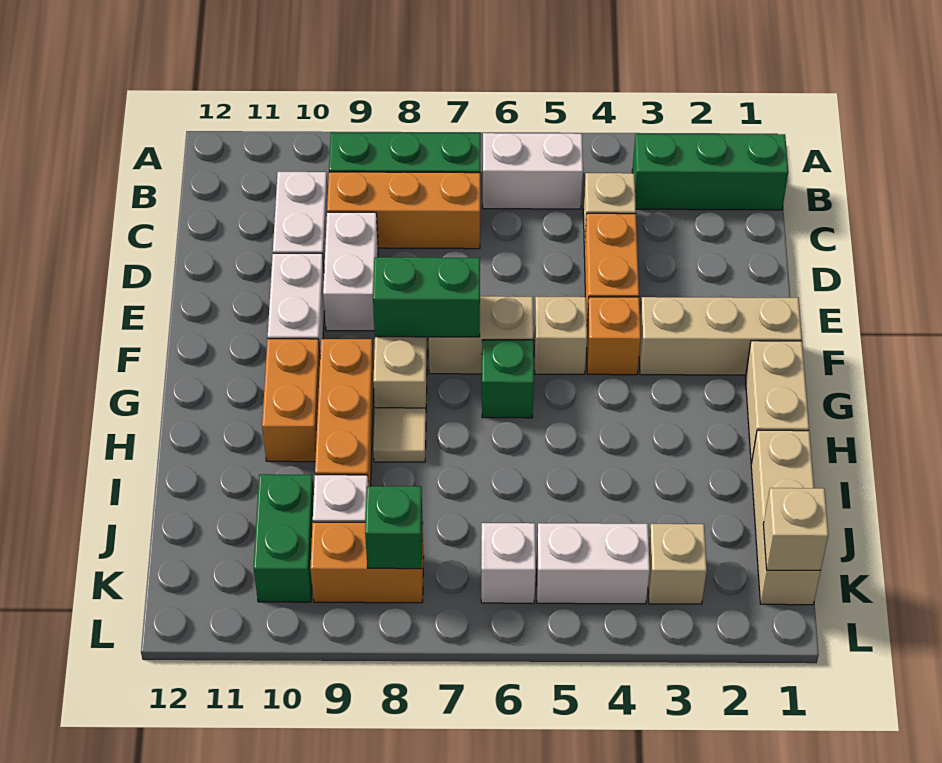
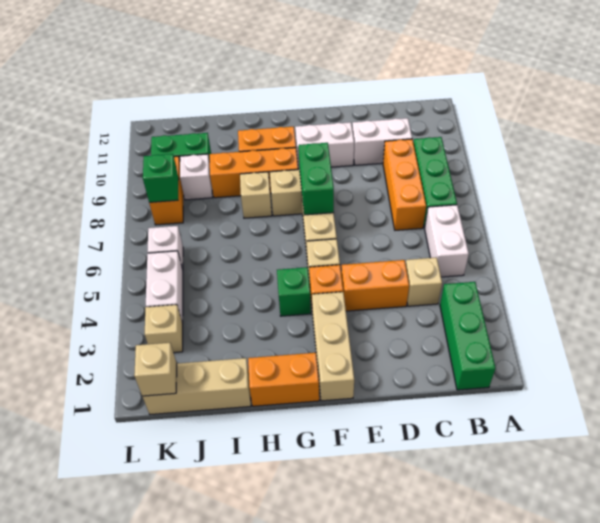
white 1x2 brick [323,212,378,331] -> none
tan 1x2 brick [745,341,809,464] -> orange 1x2 brick [248,353,319,406]
green 1x1 brick [482,340,534,418] -> green 1x1 brick moved to [277,267,311,316]
tan 1x1 tile [373,408,426,462] -> tan 1x1 brick [240,172,272,218]

